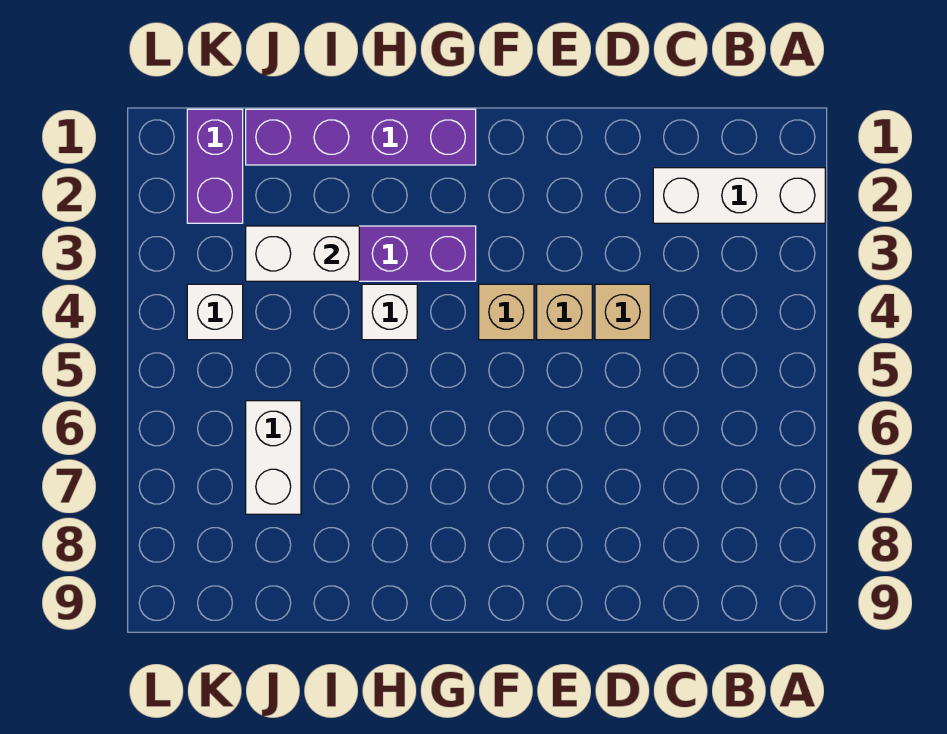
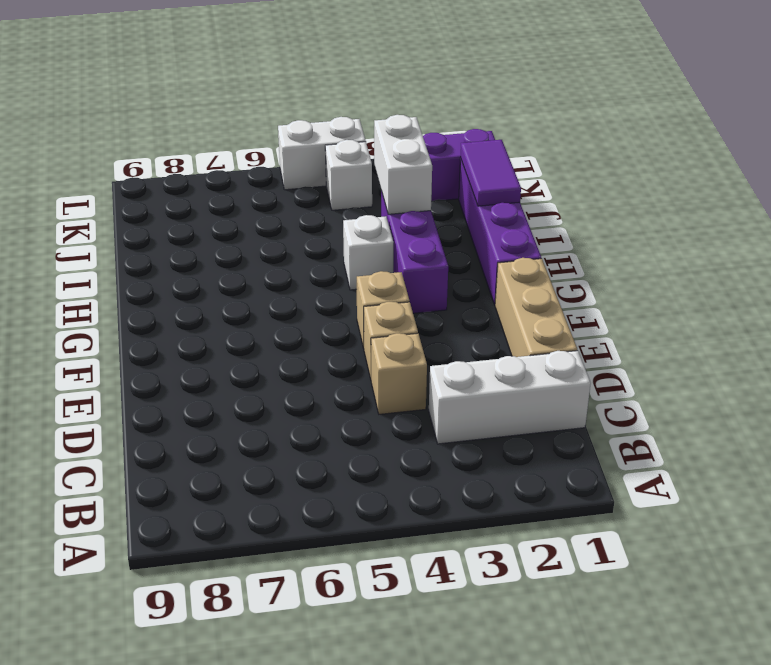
white 1x3 brick [653,168,825,223] -> white 1x3 brick turned to [429,351,591,444]
none -> tan 1x3 brick [495,258,577,357]
none -> purple 1x2 tile [461,140,521,206]
white 1x2 brick [246,401,301,514] -> white 1x2 brick moved to [278,117,366,190]

